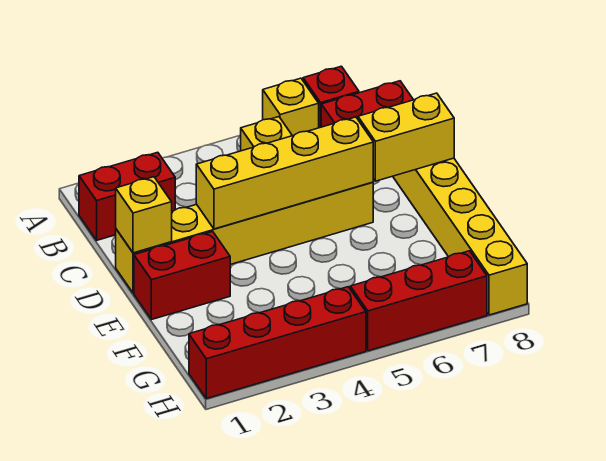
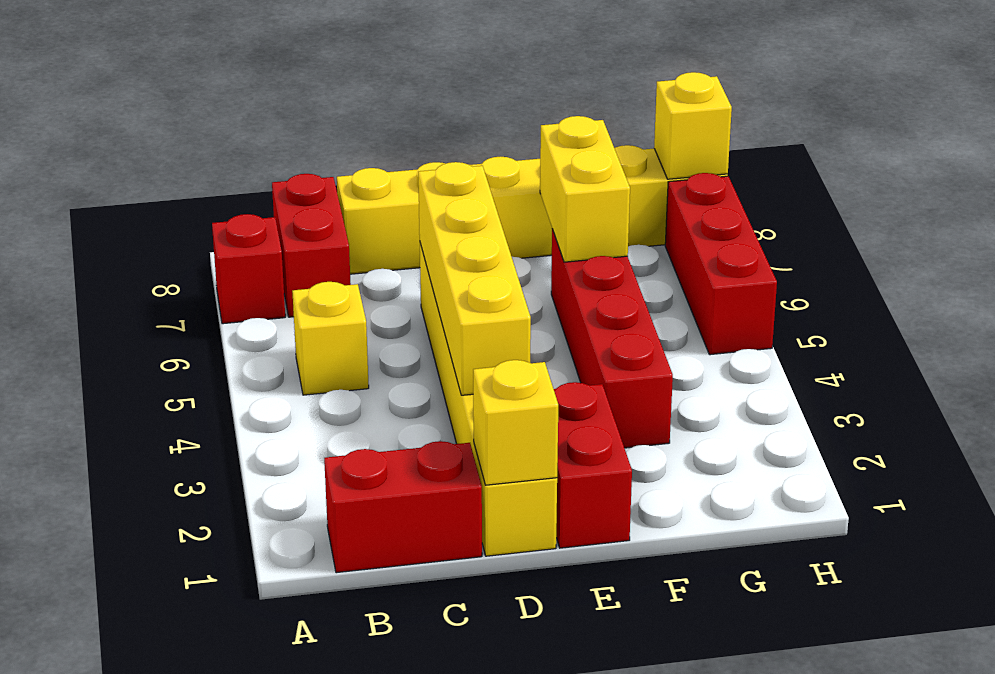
yellow 1x1 brick [263,78,319,136] -> yellow 1x1 brick moved to [654,72,732,179]
red 1x2 brick [79,152,175,240] -> red 1x2 brick turned to [324,441,482,573]
yellow 1x2 brick [358,93,454,181] -> yellow 1x2 brick moved to [540,116,630,262]
red 1x4 brick [189,287,366,399] -> red 1x4 brick moved to [551,229,673,448]

